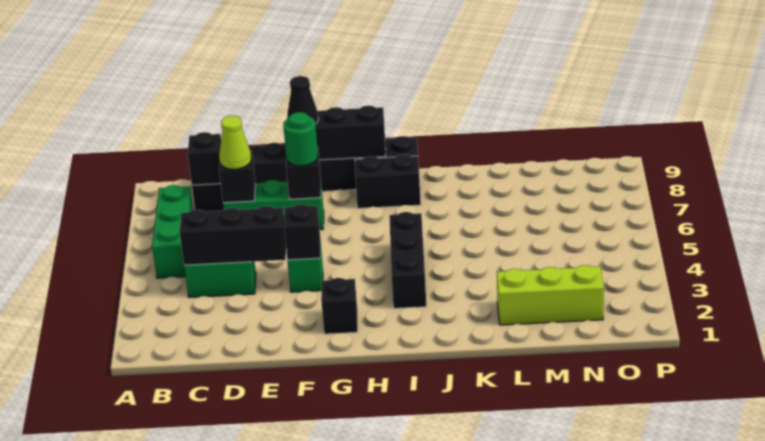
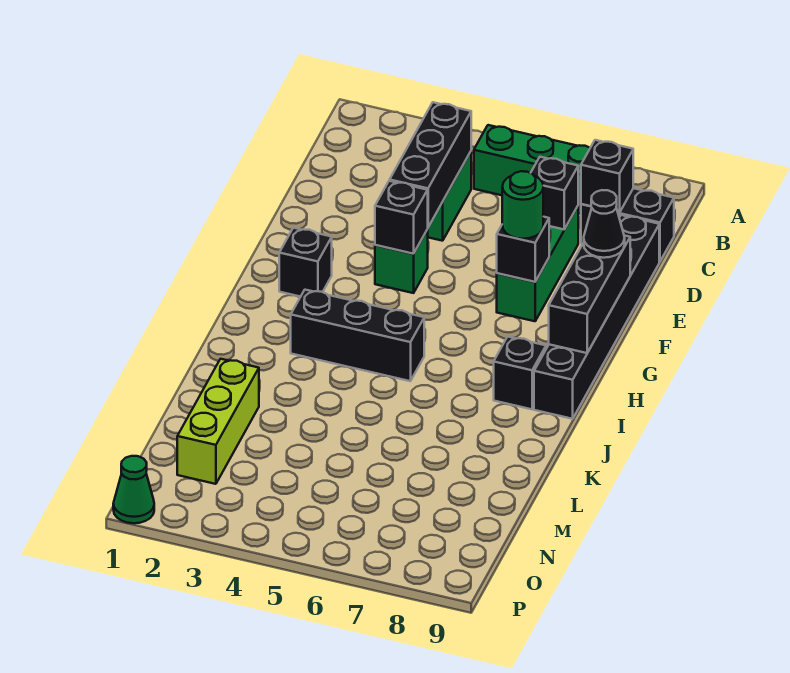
lime 1x1 cone [219,116,251,169] -> none
black 1x2 brick [355,154,421,208] -> black 1x1 brick [494,337,546,409]
none -> green 1x1 cone [113,456,154,523]

